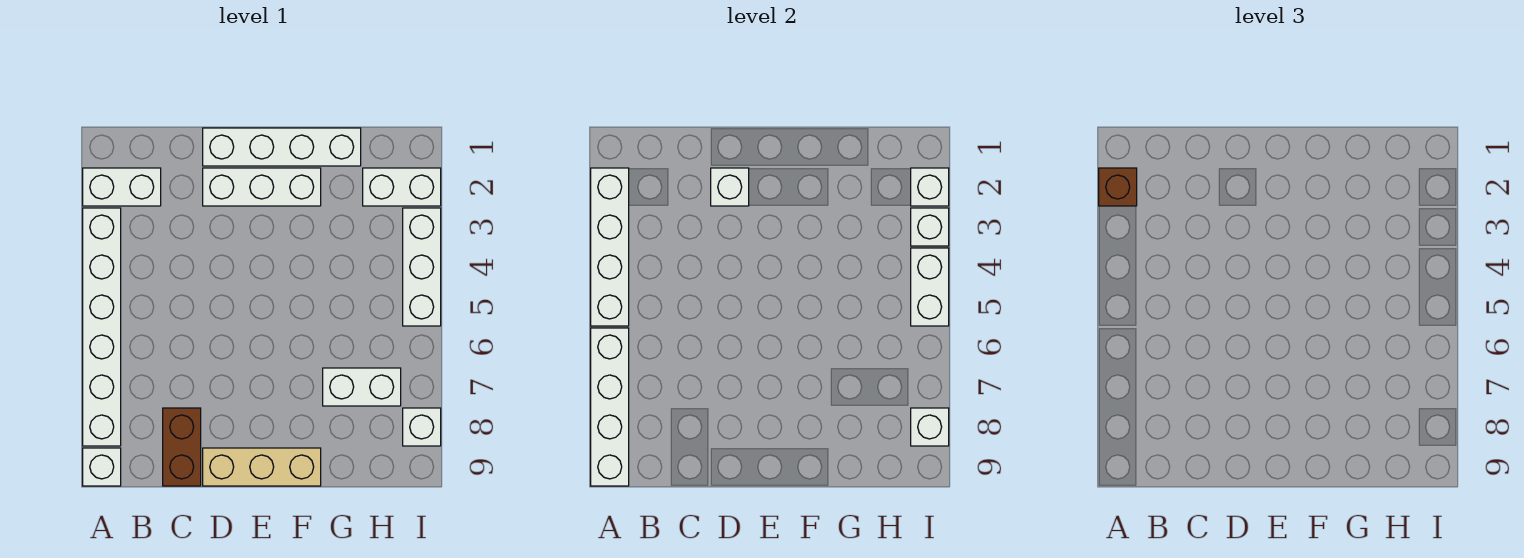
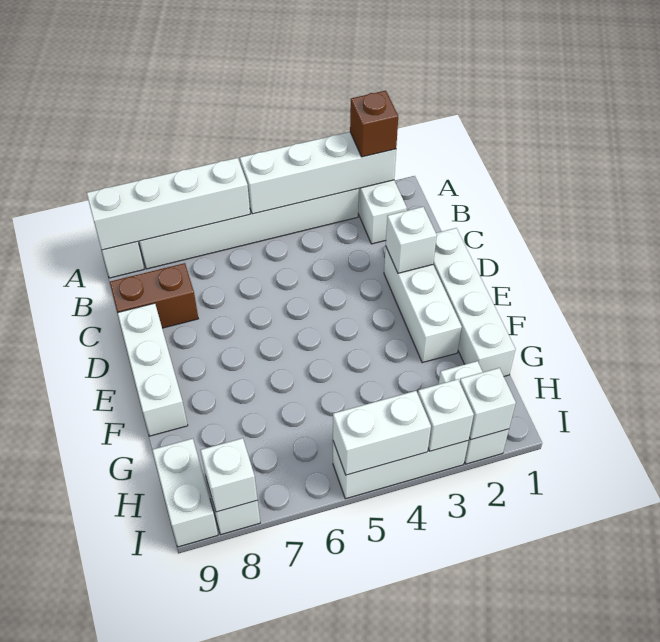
tan 1x3 brick [203,448,321,486] -> white 1x3 brick [118,303,188,436]
white 1x2 brick [323,368,401,406] -> white 1x2 brick moved to [152,439,218,547]

